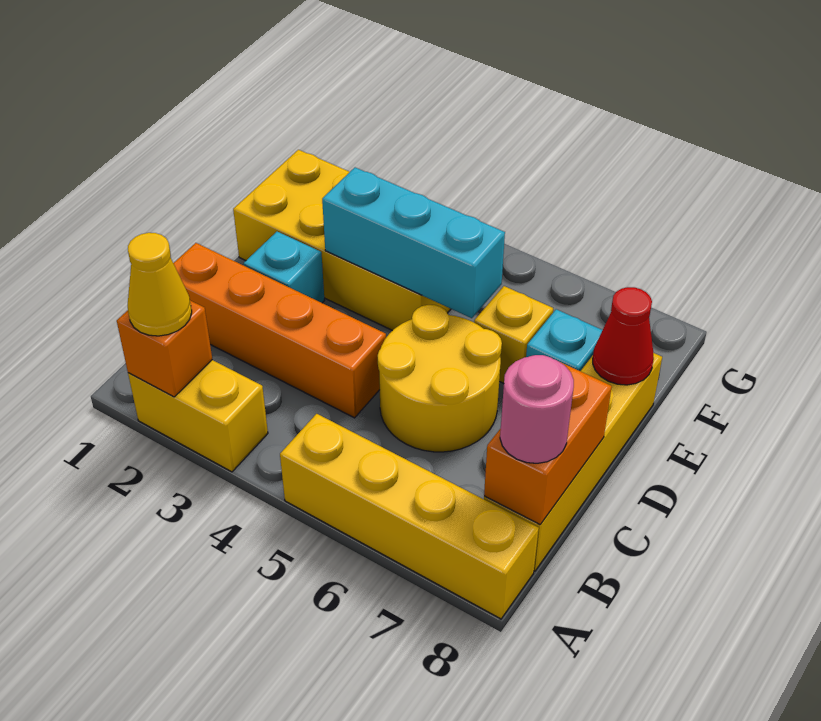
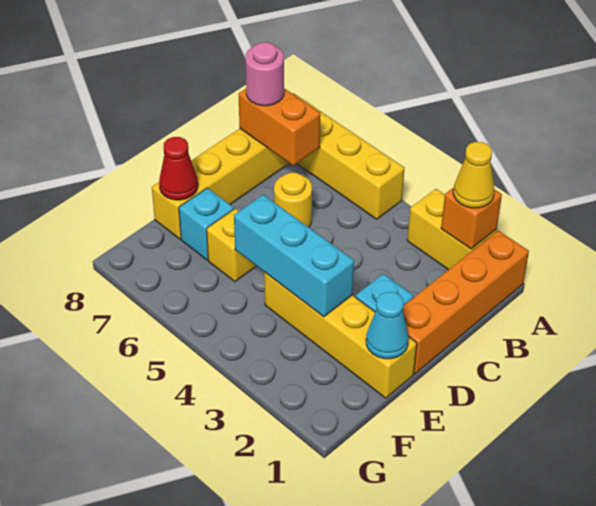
orange 1x2 brick [484,362,612,524] -> orange 1x2 brick turned to [238,88,321,166]
orange 1x4 brick [173,243,386,418] -> orange 1x4 brick turned to [403,230,529,374]
yellow 2x2 round brick [378,305,502,452] -> yellow 1x1 round brick [274,173,312,227]
yellow 2x4 brick [233,150,451,331] -> yellow 1x4 brick [264,272,417,398]
none -> cyan 1x1 cone [366,292,409,359]

